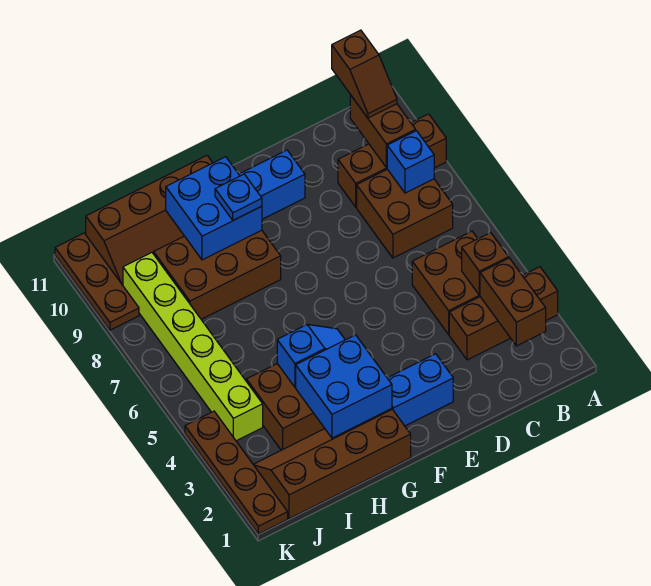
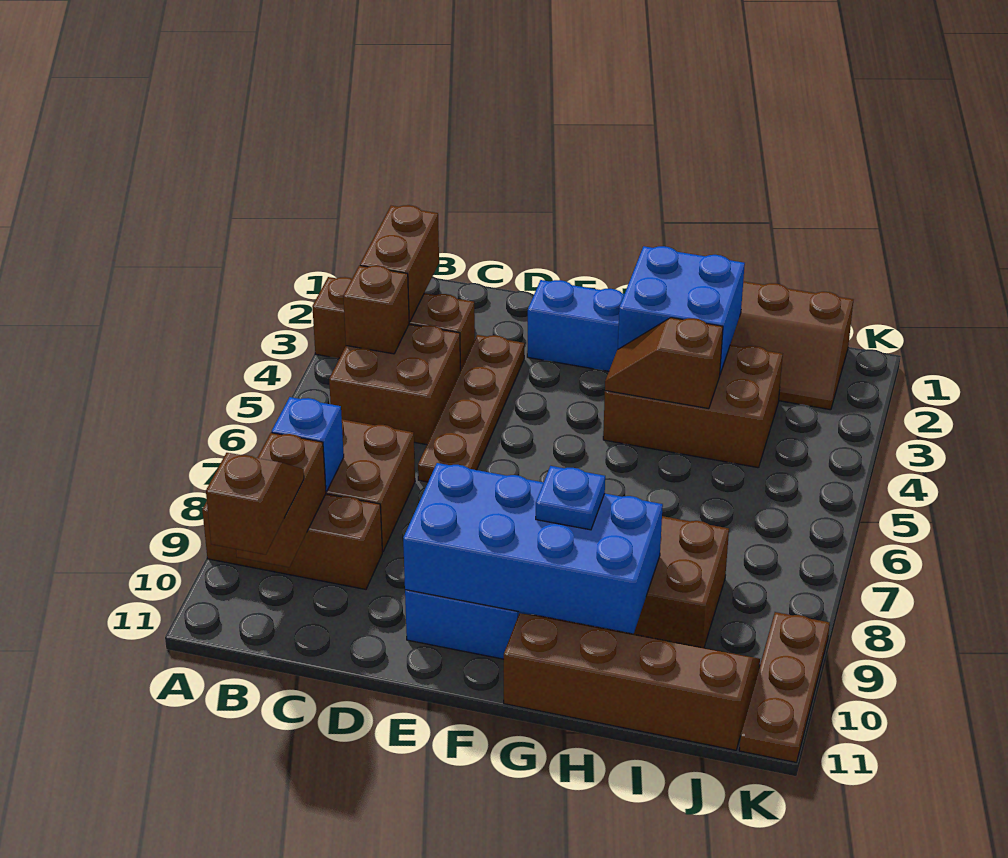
blue 1x2 slope [277,324,345,387] -> brown 1x2 slope [605,318,723,409]
blue 2x2 brick [166,157,262,260] -> blue 2x4 brick [403,463,663,634]
lime 1x6 brick [123,253,263,441] -> none
brown 1x4 plate [185,411,288,534] -> brown 1x4 plate moved to [418,335,525,482]

